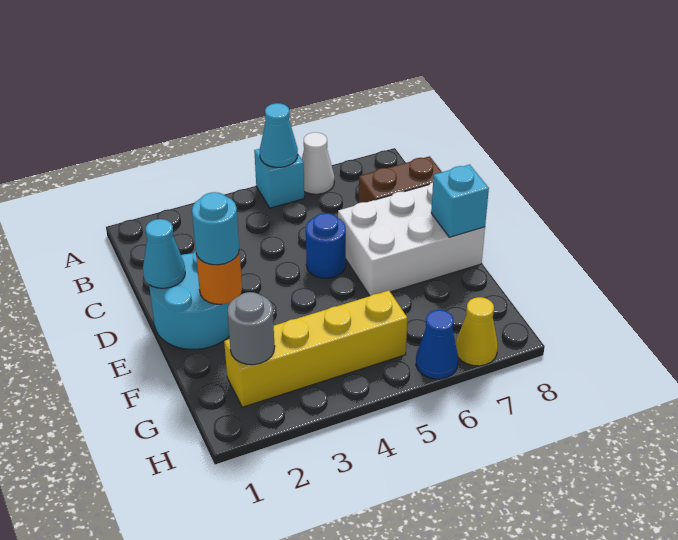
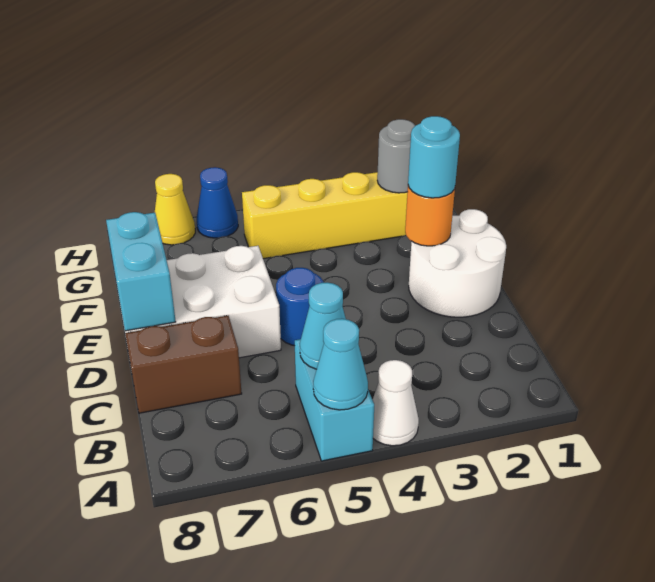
cyan 1x1 brick [254,149,304,208] -> cyan 1x2 brick [295,339,374,461]
white 1x1 cone [302,132,334,194] -> white 1x1 cone moved to [373,360,419,446]
cyan 2x2 round brick [149,251,230,350] -> white 2x2 round brick [409,209,506,317]
cyan 1x1 cone [143,219,185,288] -> cyan 1x1 cone moved to [300,282,346,369]
cyan 1x1 brick [431,164,489,237] -> cyan 1x2 brick [106,212,176,331]

